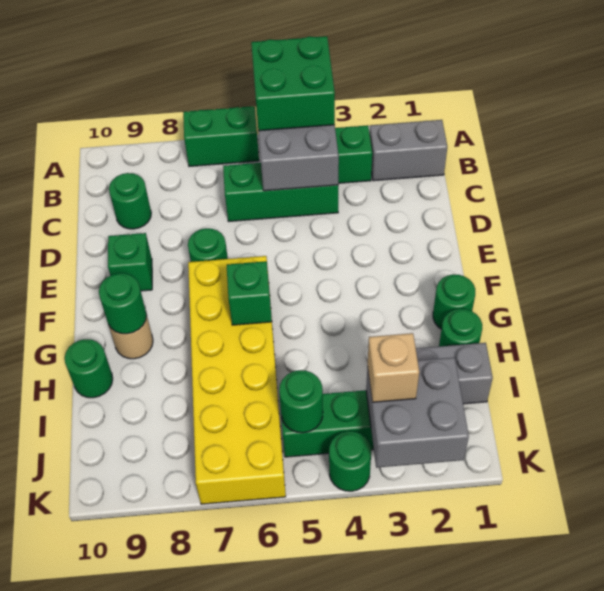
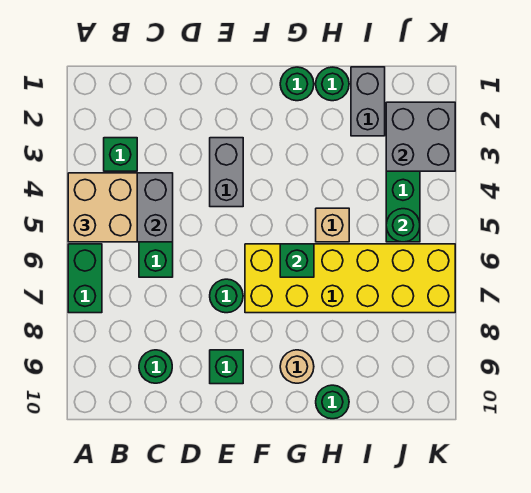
green 2x2 brick [251,36,335,131] -> tan 2x2 brick [68,173,137,242]
grey 1x2 brick [370,120,447,181] -> grey 1x2 brick moved to [210,138,243,207]
green 1x1 round brick [99,273,147,334] -> none
tan 1x1 brick [368,333,419,402] -> tan 1x1 brick moved to [316,208,349,242]
green 1x1 round brick [329,431,371,491] -> none

